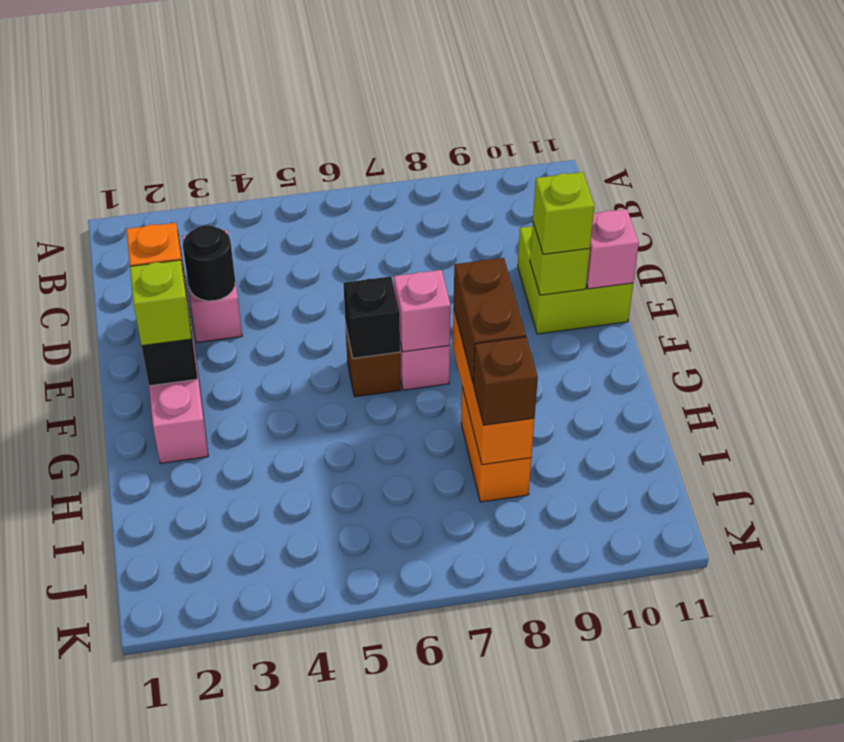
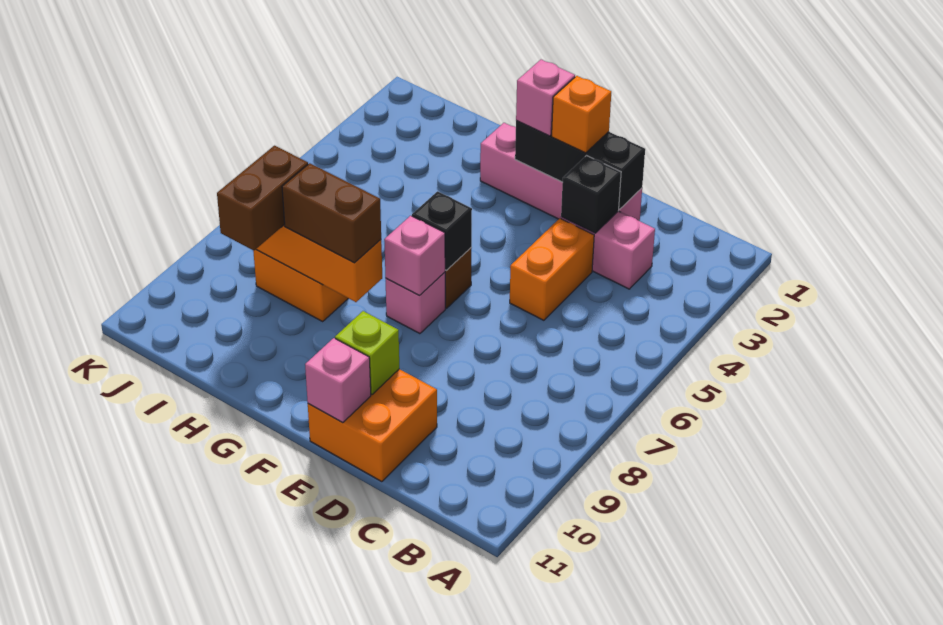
black 1x1 round brick [183,225,235,301] -> black 1x1 brick [561,156,621,233]
none -> orange 1x2 brick [510,218,594,320]
lime 2x2 brick [518,226,633,334] -> orange 2x2 brick [308,369,437,482]
lime 1x1 brick [533,172,594,254] -> none
lime 1x1 brick [130,260,192,346] -> pink 1x1 brick [516,60,575,136]
brown 1x1 brick [474,337,538,425] -> brown 1x2 brick [217,146,308,251]

